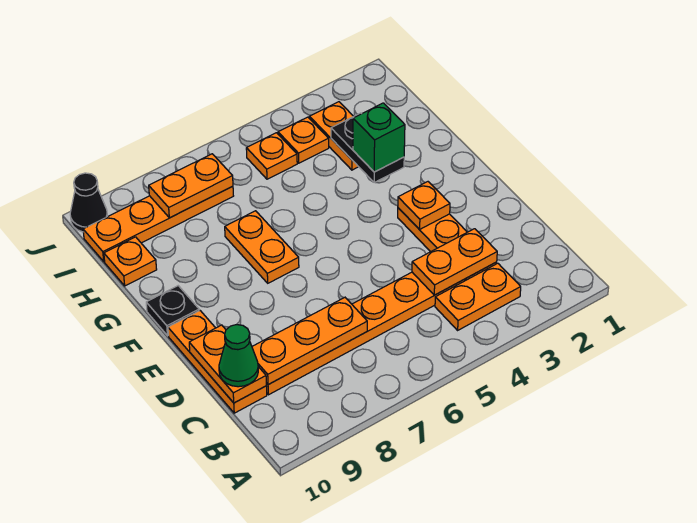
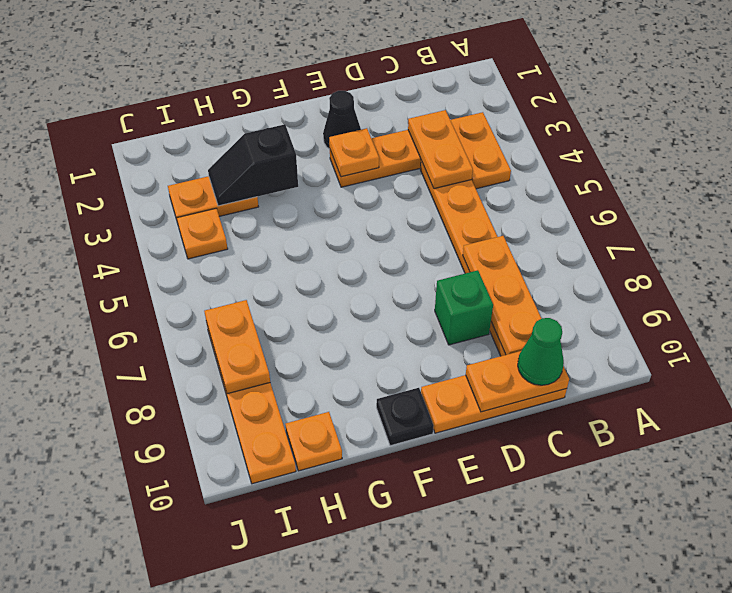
orange 1x2 plate [225,211,299,283] -> none
black 1x2 plate [331,113,404,183] -> black 1x2 slope [208,124,298,206]
green 1x1 brick [353,103,405,172] -> green 1x1 brick moved to [435,270,493,345]
orange 1x1 plate [246,133,297,179] -> none
black 1x1 cone [70,173,107,232] -> black 1x1 cone moved to [323,91,361,149]

